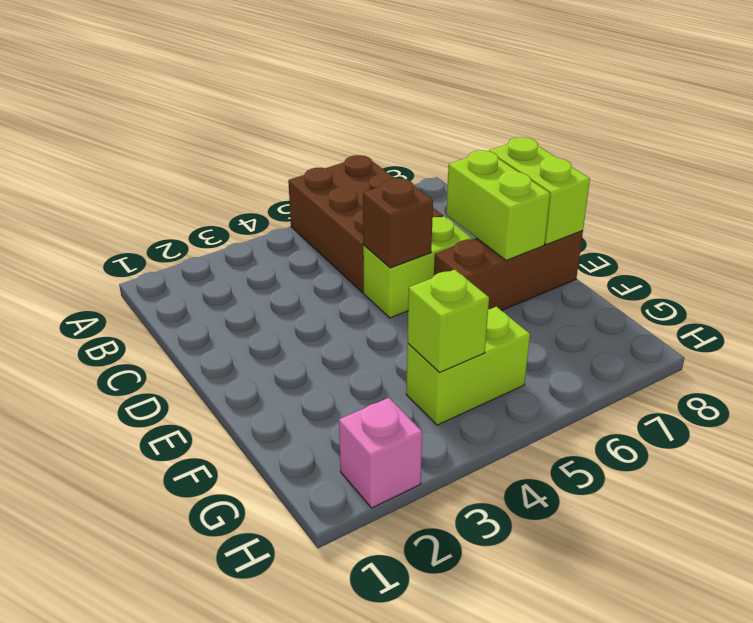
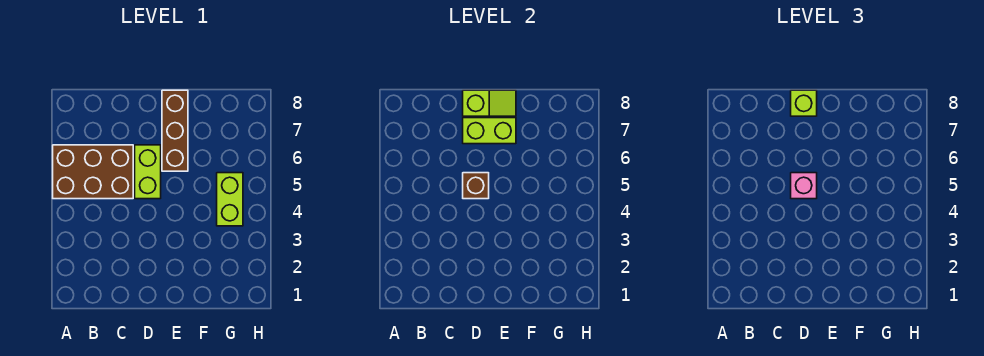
lime 1x2 brick [489,137,590,245] -> lime 1x2 slope [463,90,516,116]
lime 1x1 brick [408,270,489,372] -> lime 1x1 brick moved to [791,90,817,116]
pink 1x1 brick [339,398,422,508] -> pink 1x1 brick moved to [791,173,817,199]

